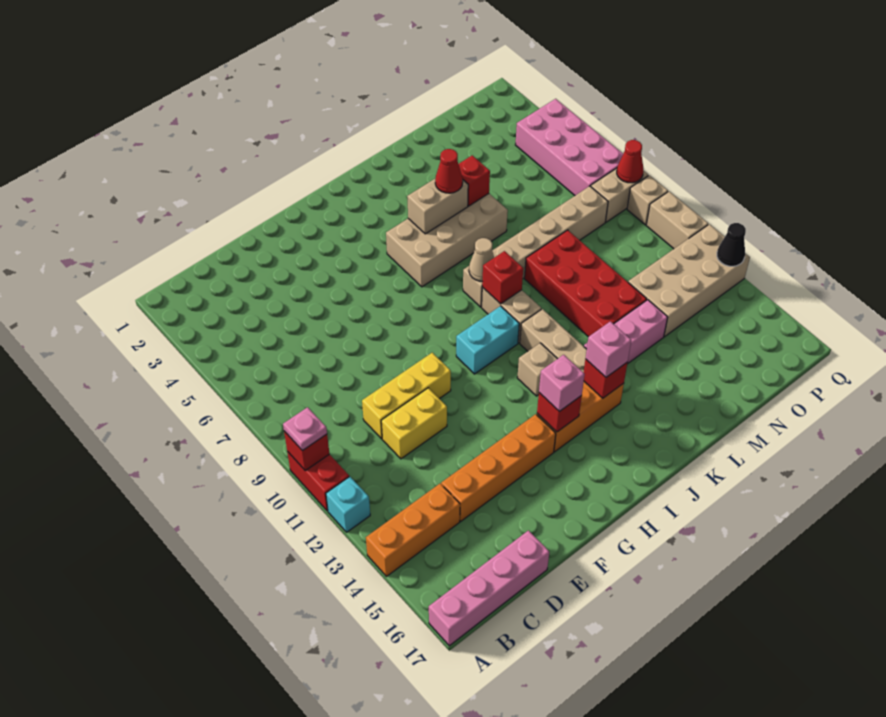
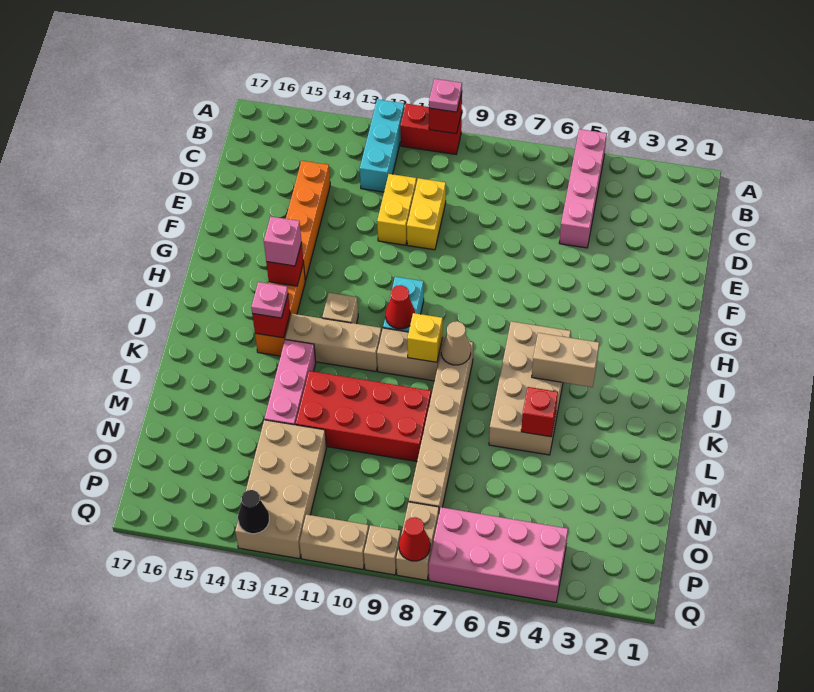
cyan 1x1 brick [326,477,370,532] -> cyan 1x3 brick [360,99,404,192]
orange 1x3 brick [366,483,460,576] -> none
pink 1x4 brick [429,531,549,646] -> pink 1x4 brick moved to [559,129,607,248]
yellow 1x3 brick [362,353,451,439] -> yellow 1x2 brick [407,178,446,250]
tan 1x2 brick [407,179,468,234] -> tan 1x2 brick turned to [532,333,599,387]
red 1x1 brick [482,251,523,304] -> yellow 1x1 brick [407,313,443,362]
pink 1x1 brick [586,321,631,377] -> pink 1x1 plate [251,282,288,318]
red 1x1 cone [435,149,463,193] -> red 1x1 cone moved to [386,285,415,329]

